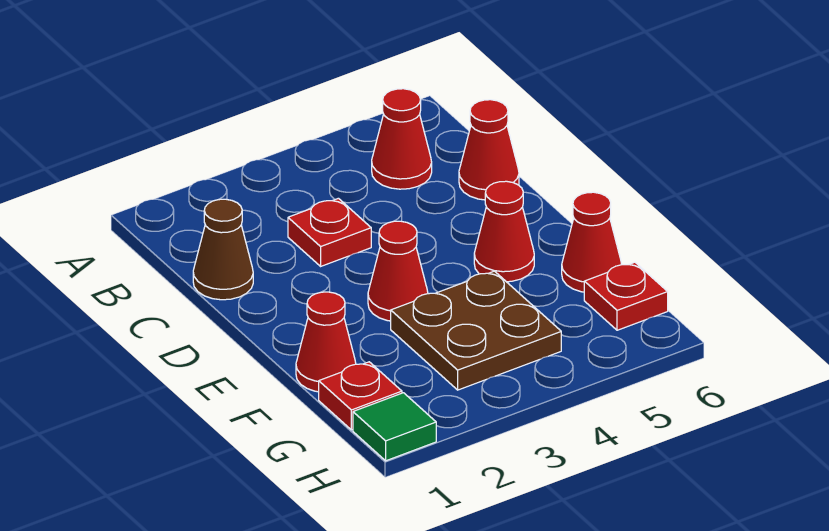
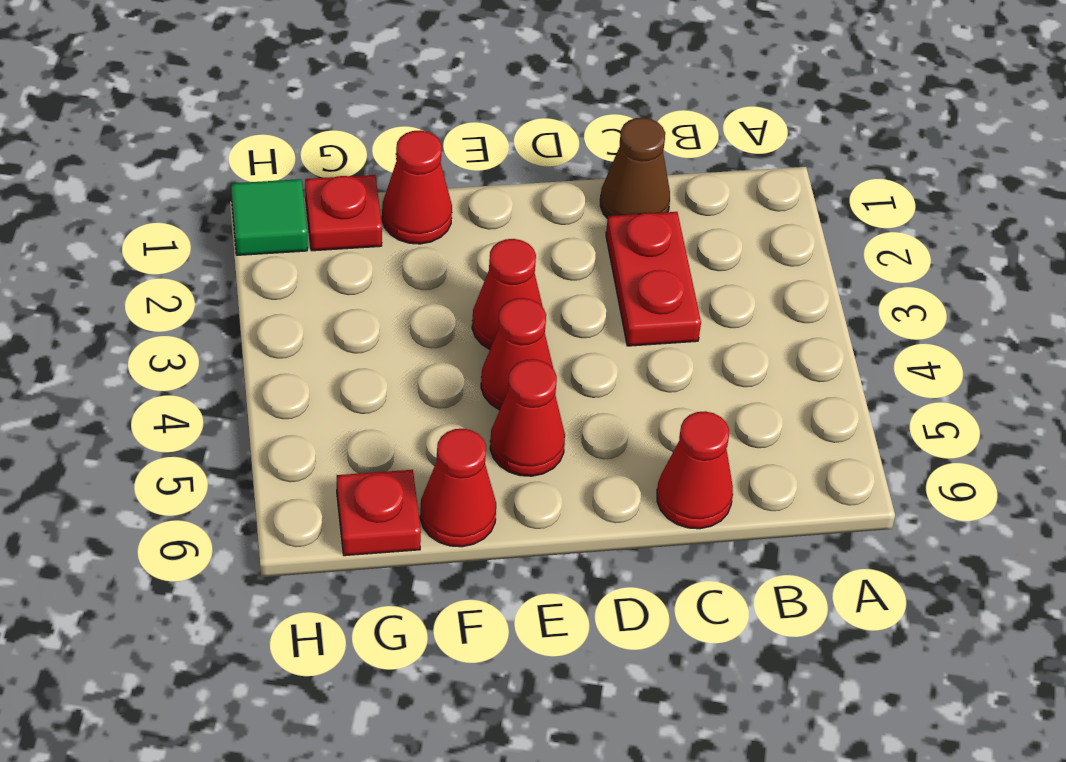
red 1x1 cone [372,89,432,189] -> red 1x1 cone moved to [481,298,553,410]
red 1x1 plate [288,198,371,266] -> red 1x2 plate [606,212,701,346]
brown 2x2 plate [391,271,561,390] -> none

